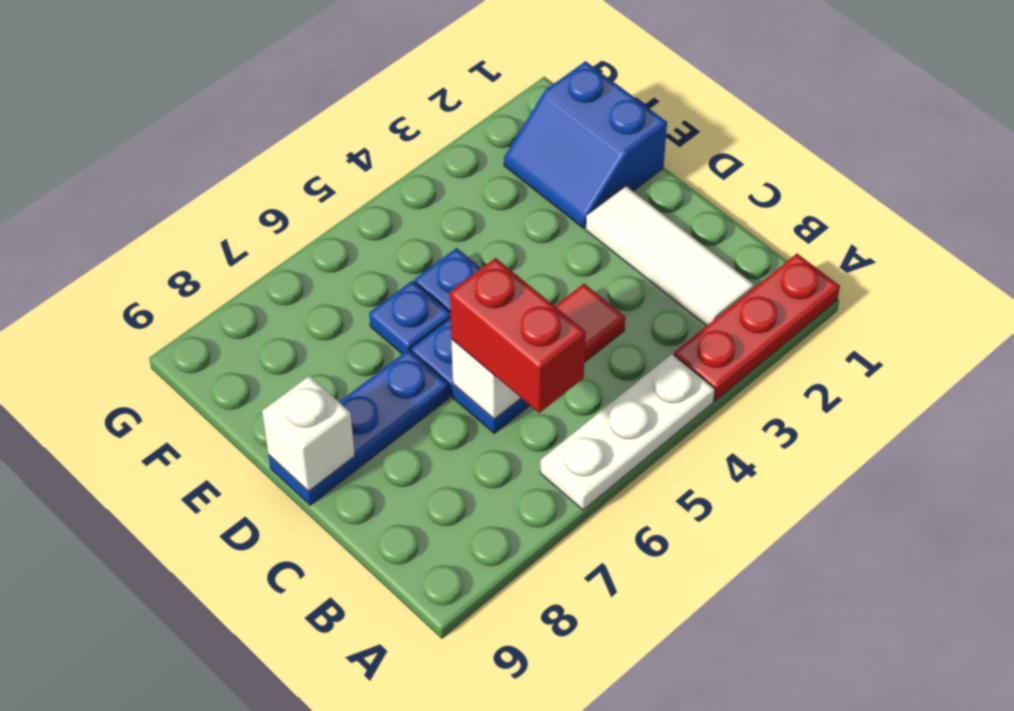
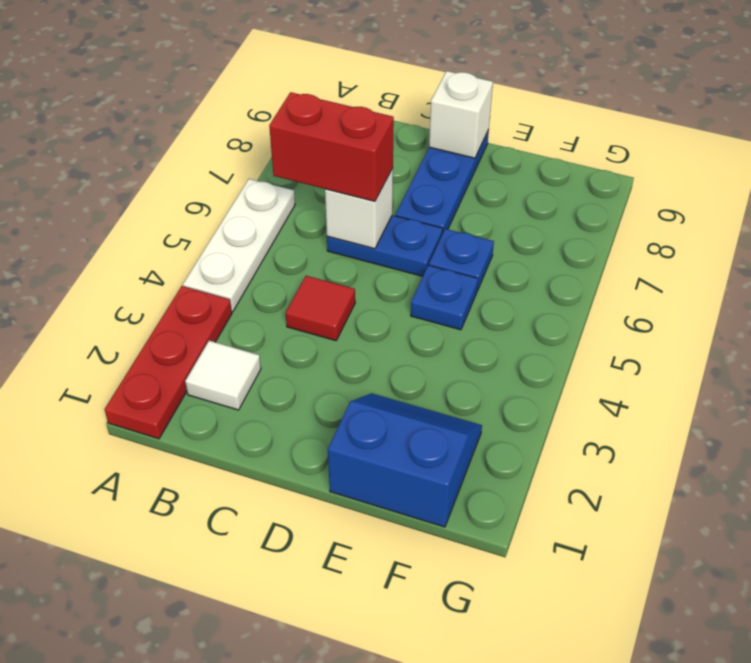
white 1x3 tile [586,186,754,326] -> white 1x1 tile [185,341,261,410]

